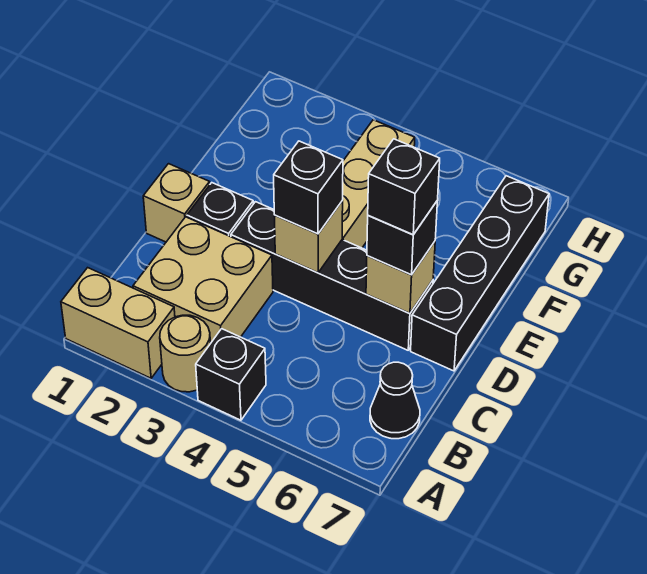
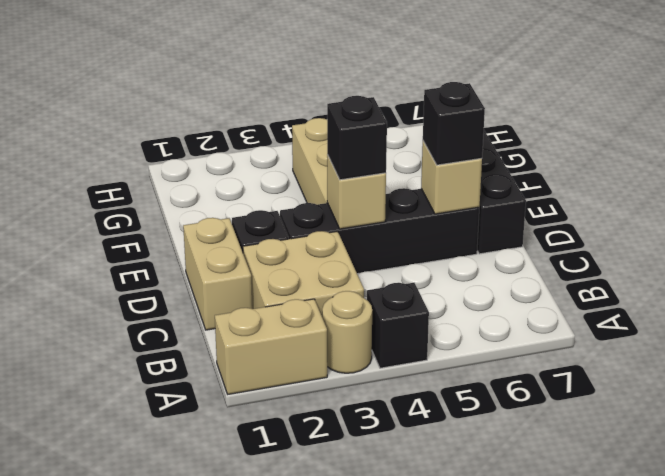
black 1x1 cone [370,362,420,439] -> none
tan 1x1 brick [143,164,210,242] -> tan 1x2 brick [183,218,252,330]
black 1x1 brick [368,139,440,234] -> none

